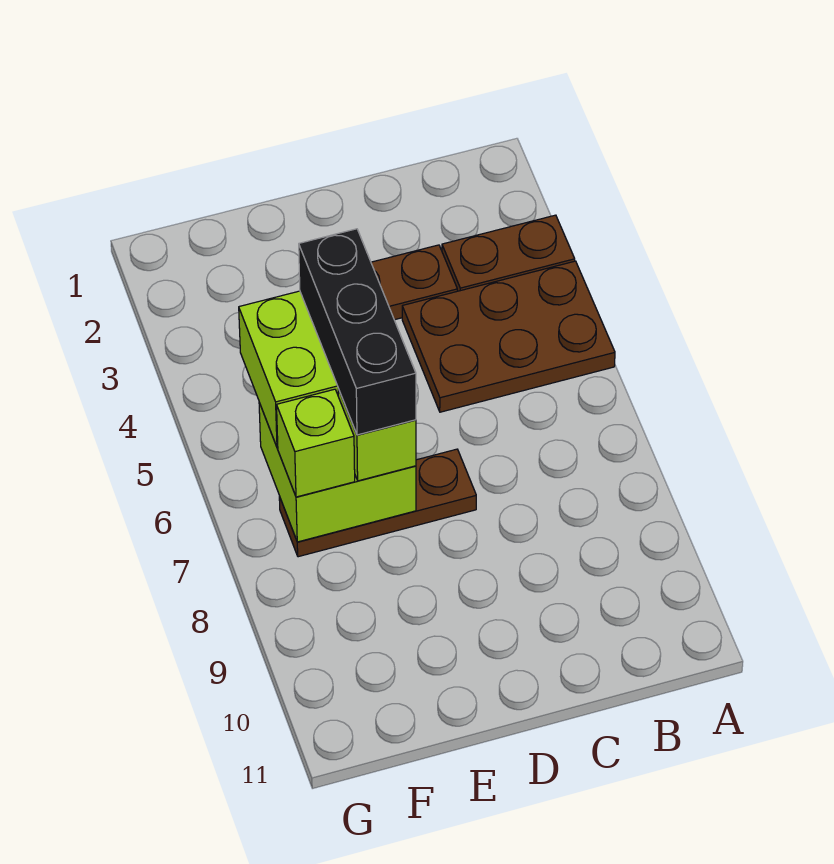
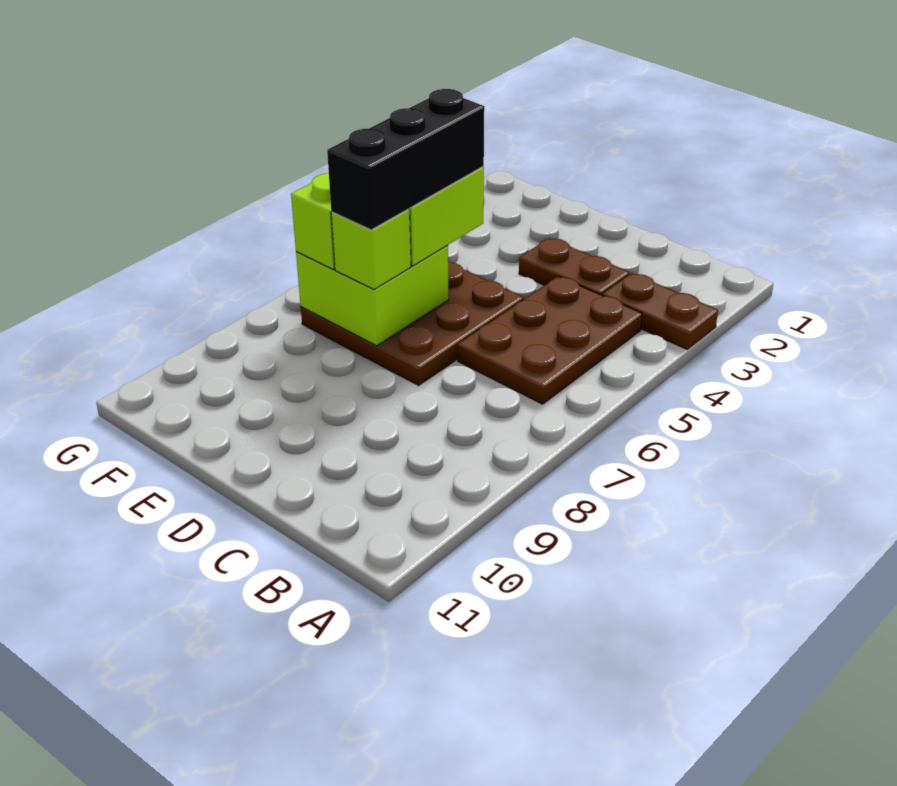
brown 2x3 plate [402,261,615,412] -> brown 2x3 plate turned to [458,276,642,404]
brown 1x3 plate [279,449,476,557] -> brown 3x3 plate [301,262,524,385]

